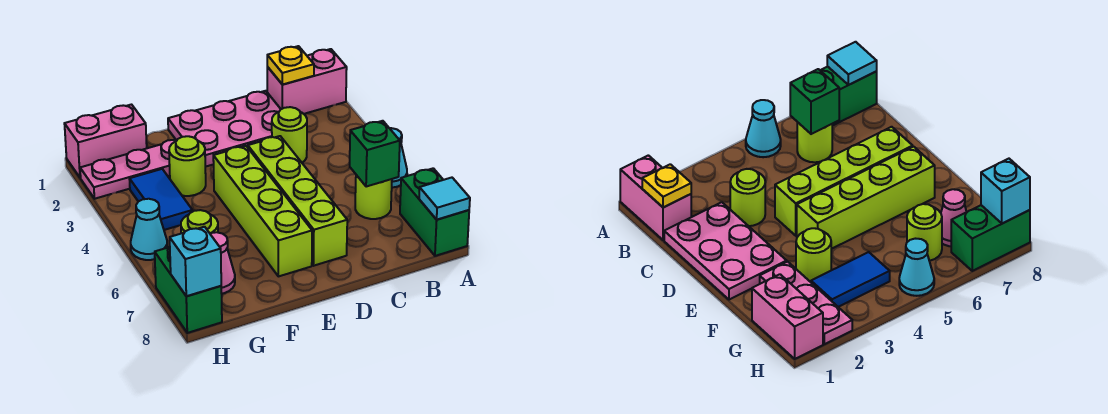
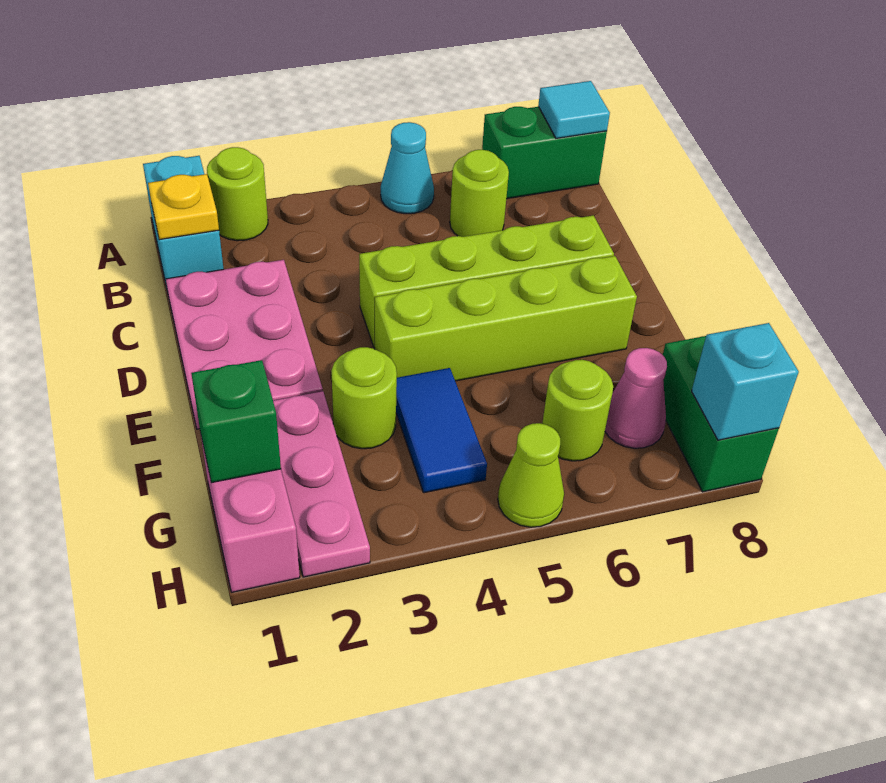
pink 1x2 brick [267,49,347,114] -> cyan 1x2 brick [143,156,224,287]
green 1x1 brick [350,121,400,187] -> green 1x1 brick moved to [191,360,281,483]
lime 1x1 round brick [272,107,307,163] -> lime 1x1 round brick moved to [207,147,268,241]
blue 1x2 tile [129,169,193,230] -> blue 1x2 tile turned to [396,368,487,493]
cyan 1x1 cone [131,199,167,260] -> lime 1x1 cone [498,423,564,527]
green 1x2 brick [155,247,222,333] -> green 1x2 brick turned to [663,336,779,492]

